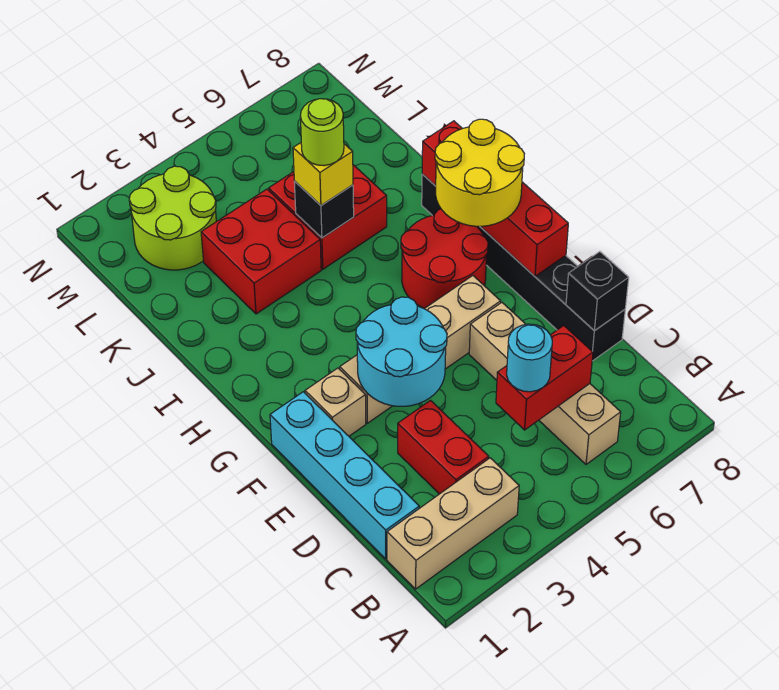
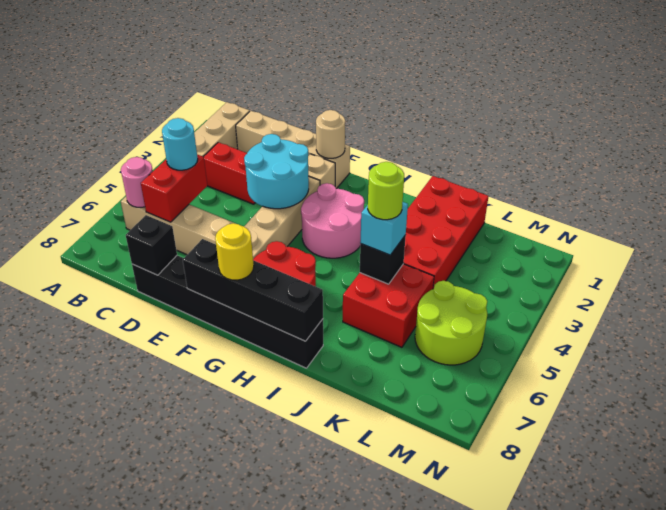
none -> pink 1x1 round brick [121,157,153,207]
cyan 1x4 brick [270,392,419,559] -> tan 1x4 brick [236,111,350,189]
none -> tan 1x1 round brick [316,110,345,158]
red 1x4 brick [422,121,568,276] -> black 1x4 brick [183,239,323,341]
none -> pink 2x2 round brick [301,183,364,258]
yellow 2x2 round brick [435,119,524,226] -> yellow 1x1 round brick [215,223,254,280]
red 2x2 brick [201,189,321,314] -> red 2x4 brick [404,176,489,289]
yellow 1x1 brick [293,143,353,205] -> cyan 1x1 brick [360,202,408,255]
lime 2x2 round brick [129,166,216,270] -> lime 2x2 round brick moved to [415,281,487,365]

